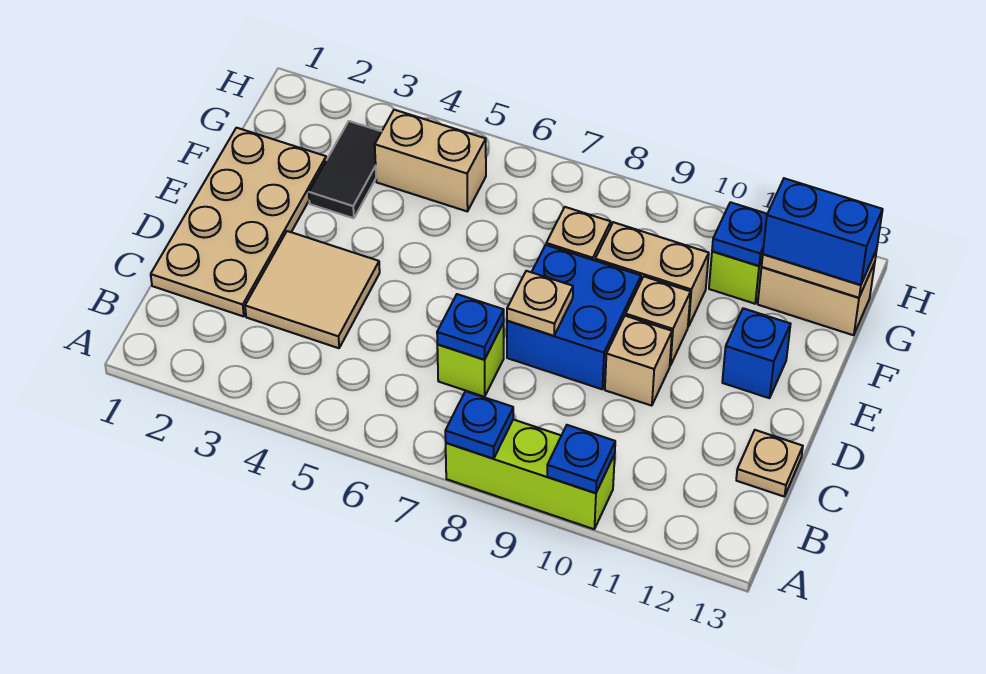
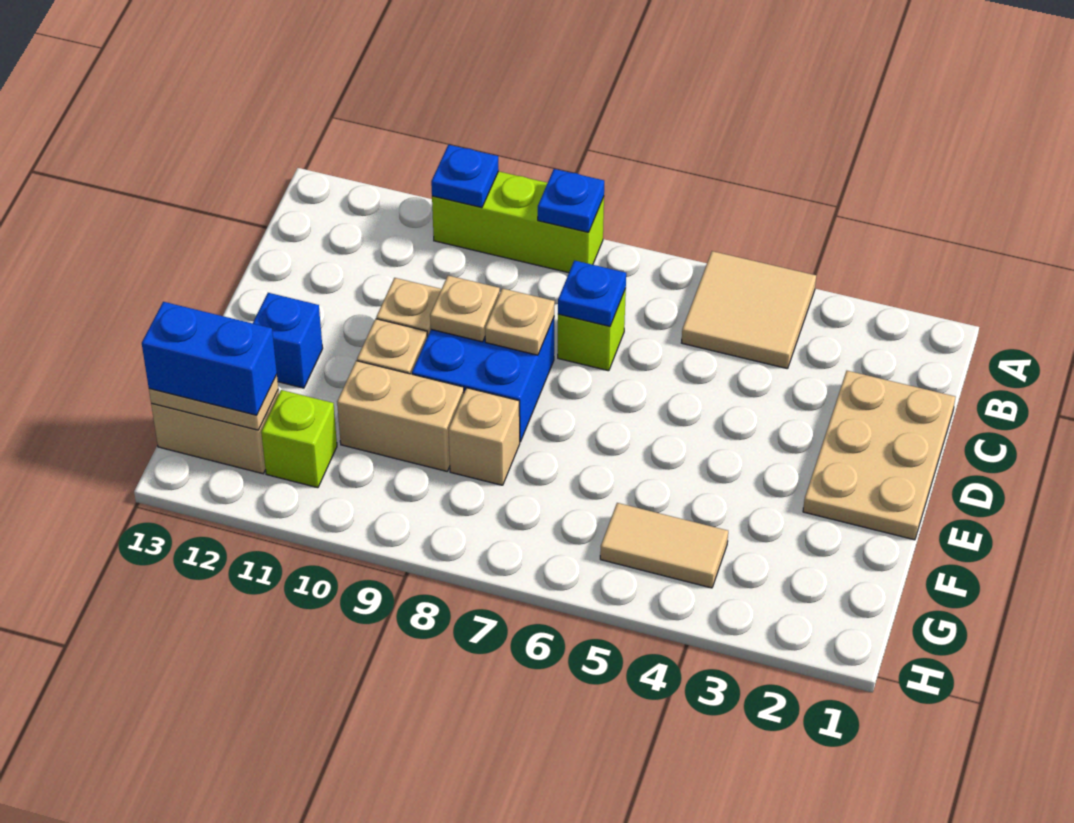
tan 2x4 plate [151,128,326,317] -> tan 2x3 plate [803,371,955,540]
tan 2x2 tile [245,231,380,348] -> tan 2x2 tile moved to [682,251,816,369]
tan 1x1 plate [736,430,803,497] -> tan 1x1 plate moved to [430,276,500,342]
black 1x2 tile [309,121,382,218] -> none
tan 1x2 brick [375,110,486,211] -> tan 1x2 tile [600,503,728,588]
blue 1x1 plate [712,202,767,266] -> none

